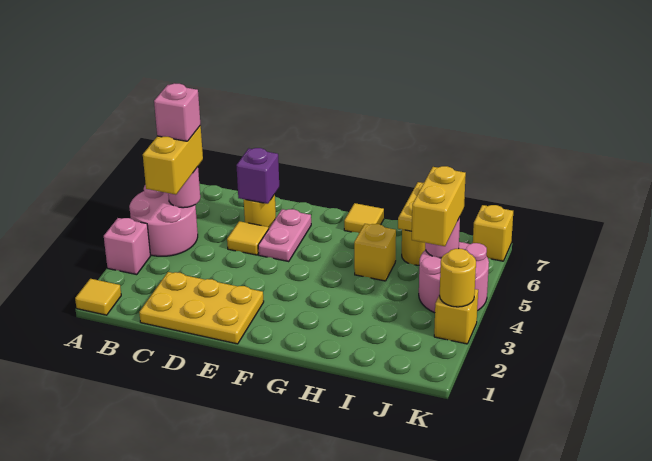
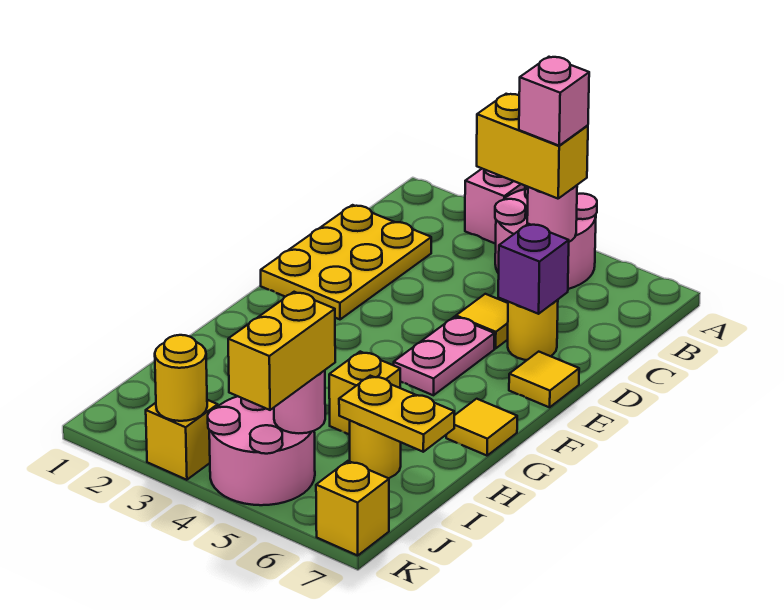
yellow 1x1 tile [75,279,121,315] -> yellow 1x1 tile moved to [509,352,579,407]
pink 1x2 plate [258,209,311,261] -> pink 1x2 plate turned to [394,317,494,395]
yellow 1x2 brick [412,166,466,246] -> yellow 1x2 brick turned to [228,292,335,410]

